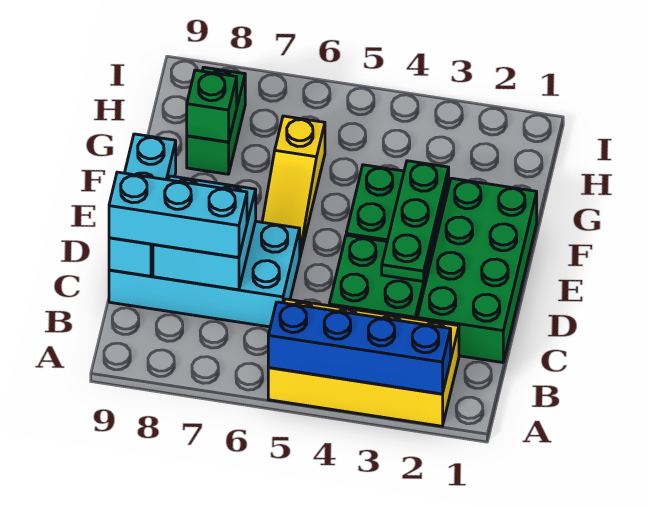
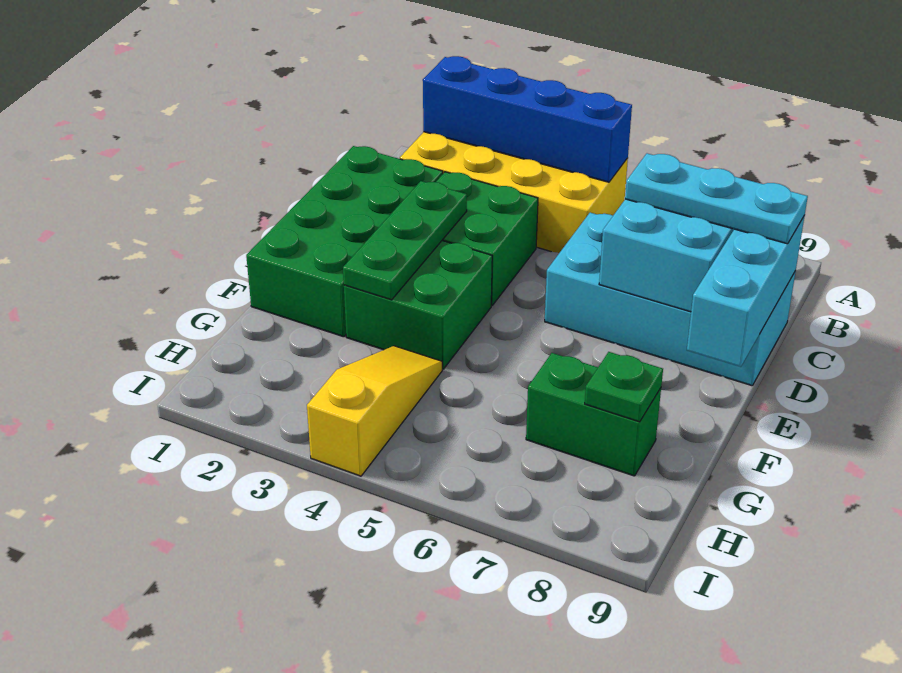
cyan 1x3 brick [109,172,247,258] -> cyan 1x3 plate [625,153,808,244]
yellow 1x3 slope [262,116,325,256] -> yellow 1x3 slope moved to [307,346,442,476]
green 1x2 brick [187,67,245,174] -> green 1x2 brick turned to [526,353,661,476]
green 1x1 brick [187,70,237,142] -> green 1x1 plate [585,352,663,422]

